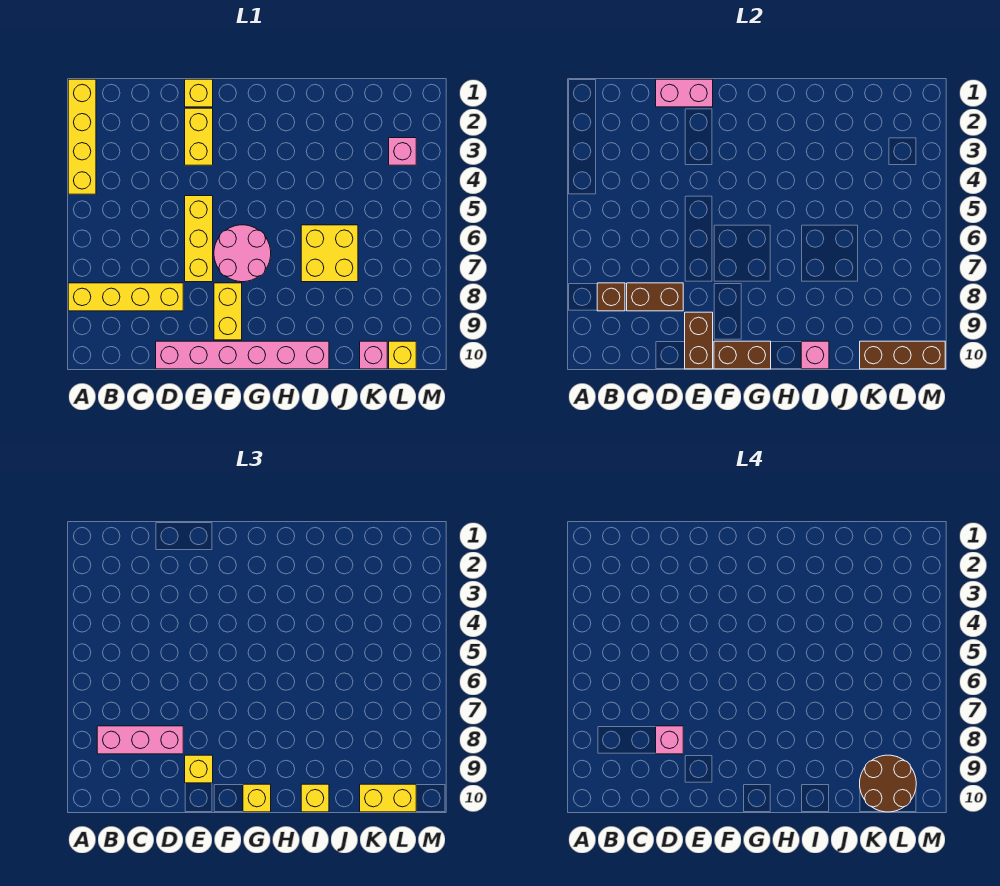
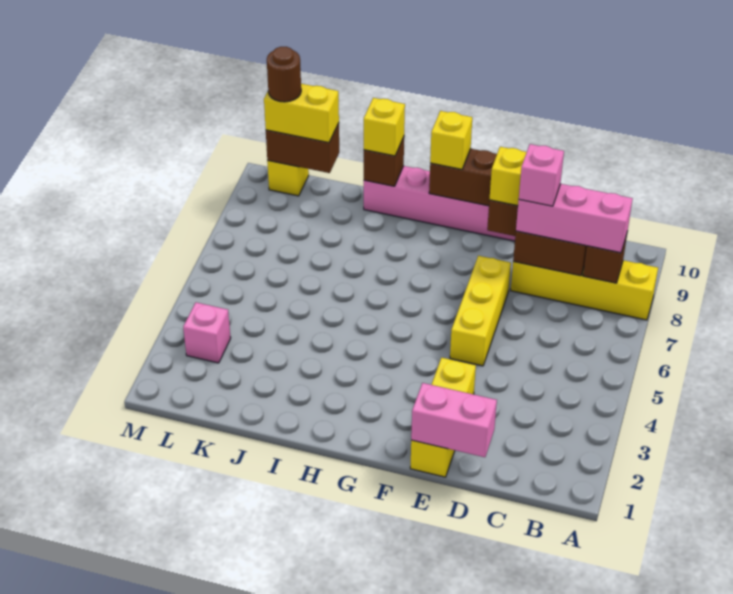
yellow 1x4 brick [68,79,96,194] -> none
pink 2x2 round brick [214,225,271,282] -> none
yellow 1x2 brick [214,283,242,340] -> none
yellow 2x2 brick [301,225,358,282] -> none
pink 1x1 brick [801,341,829,369] -> brown 1x1 brick [364,137,404,186]
brown 2x2 round brick [860,755,916,812] -> brown 1x1 round brick [267,47,301,102]
pink 1x1 brick [360,341,387,369] -> none
brown 1x3 brick [860,341,945,369] -> brown 1x2 brick [266,123,339,173]

